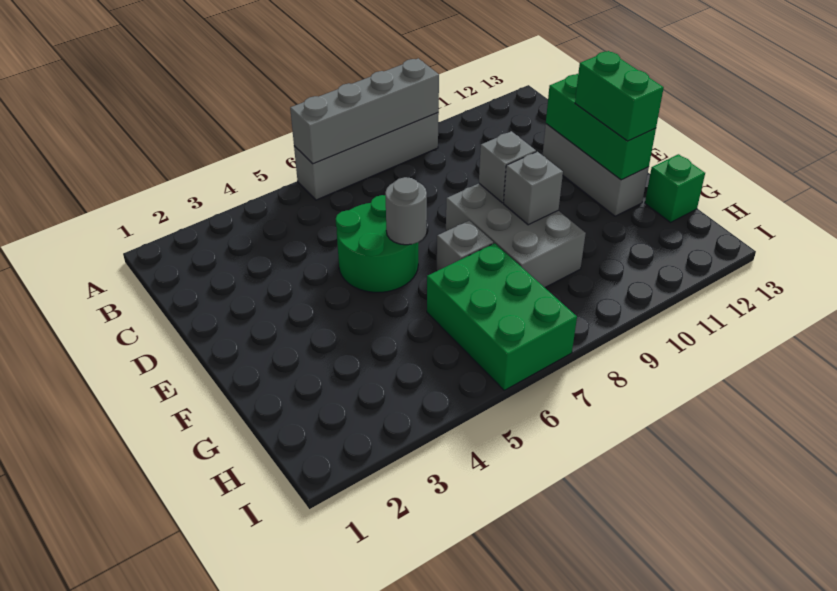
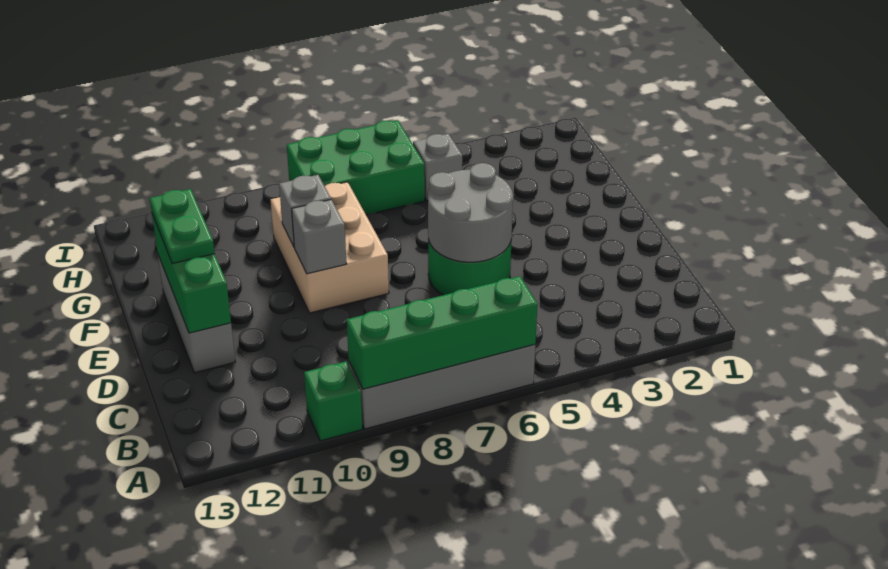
grey 1x4 brick [290,58,439,164] -> green 1x4 brick [347,276,537,389]
grey 1x1 round brick [385,177,427,245] -> grey 2x2 round brick [428,163,513,262]
grey 2x3 brick [446,183,586,287] -> tan 2x3 brick [271,182,389,313]
green 1x2 brick [575,51,664,141] -> green 1x2 plate [150,189,215,264]
grey 1x1 brick [437,221,493,271] -> grey 1x1 brick moved to [413,134,462,201]
green 2x3 brick [427,243,577,390] -> green 2x3 brick turned to [287,120,425,215]
green 1x1 brick [645,154,705,222] -> green 1x1 brick moved to [304,361,362,441]

